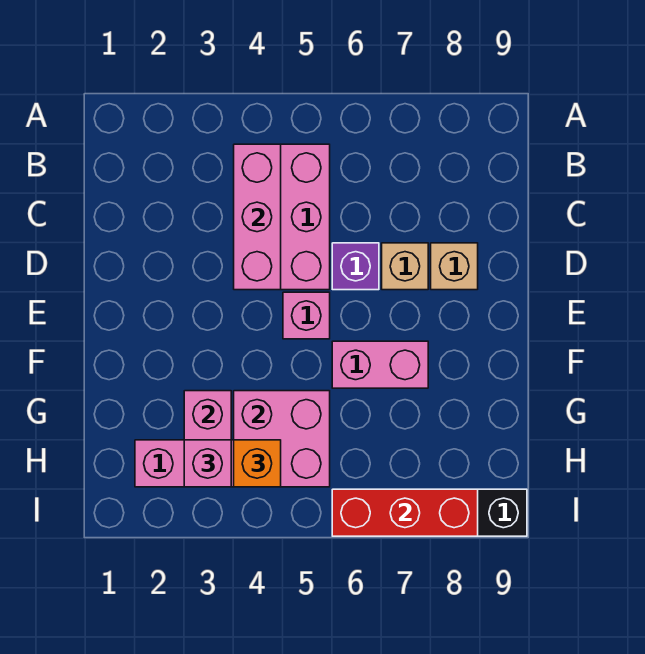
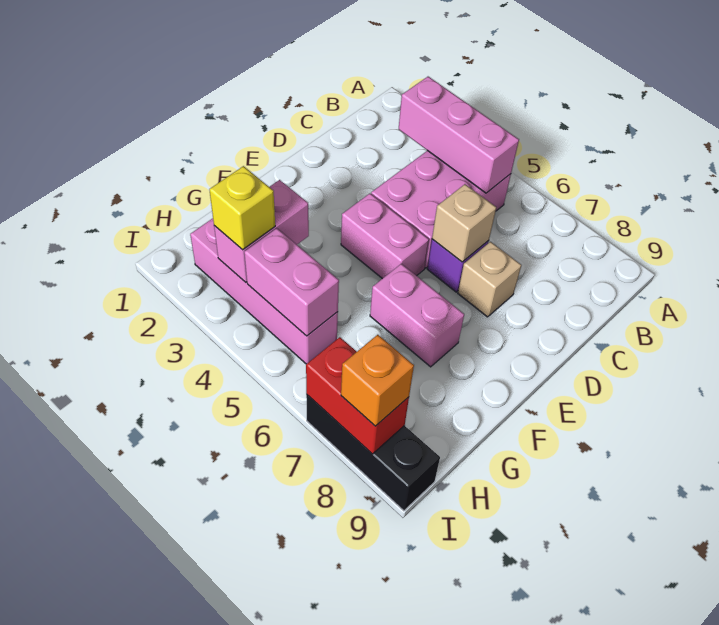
pink 1x3 brick [234,144,281,290] -> pink 1x3 brick turned to [399,77,519,193]
tan 1x1 brick [431,243,478,290] -> tan 1x1 brick moved to [432,184,496,262]
pink 1x1 brick [283,292,330,339] -> pink 1x2 brick [341,194,429,279]
pink 2x2 brick [234,391,330,487] -> pink 1x2 brick [244,228,339,336]
pink 1x1 brick [184,440,231,487] -> yellow 1x1 brick [209,166,275,250]
orange 1x1 brick [234,440,281,487] -> orange 1x1 brick moved to [341,335,414,426]
red 1x3 brick [332,489,478,536] -> red 1x2 brick [306,337,409,454]

